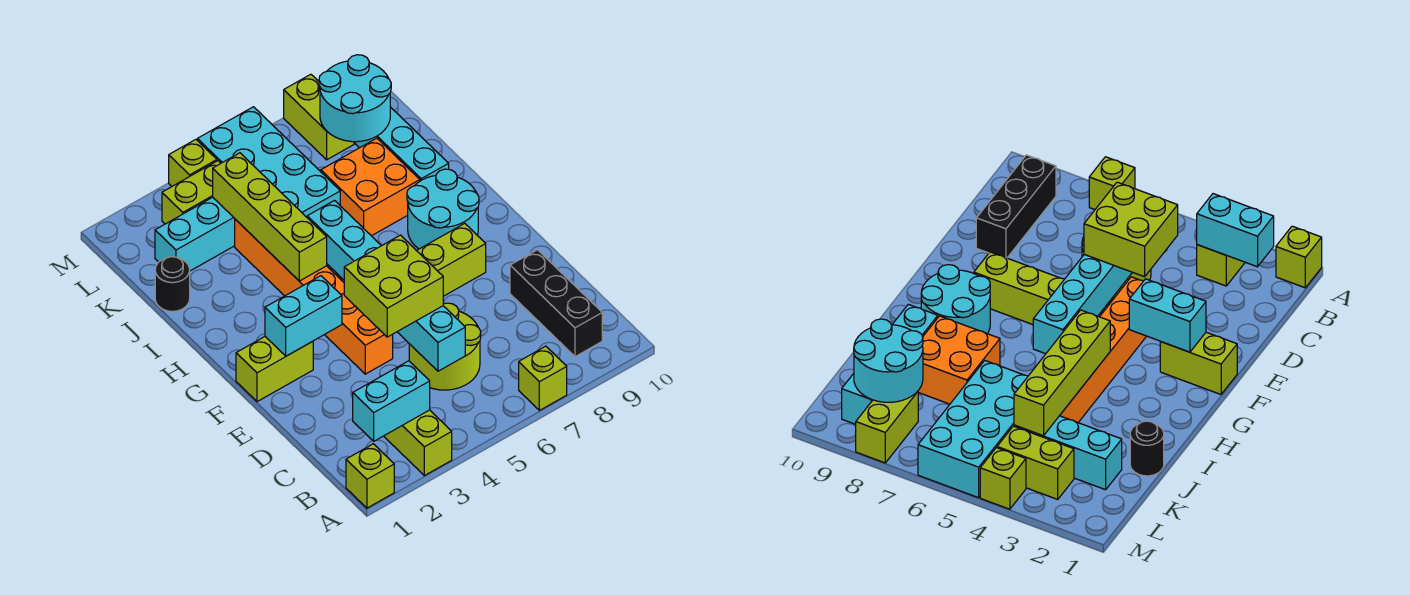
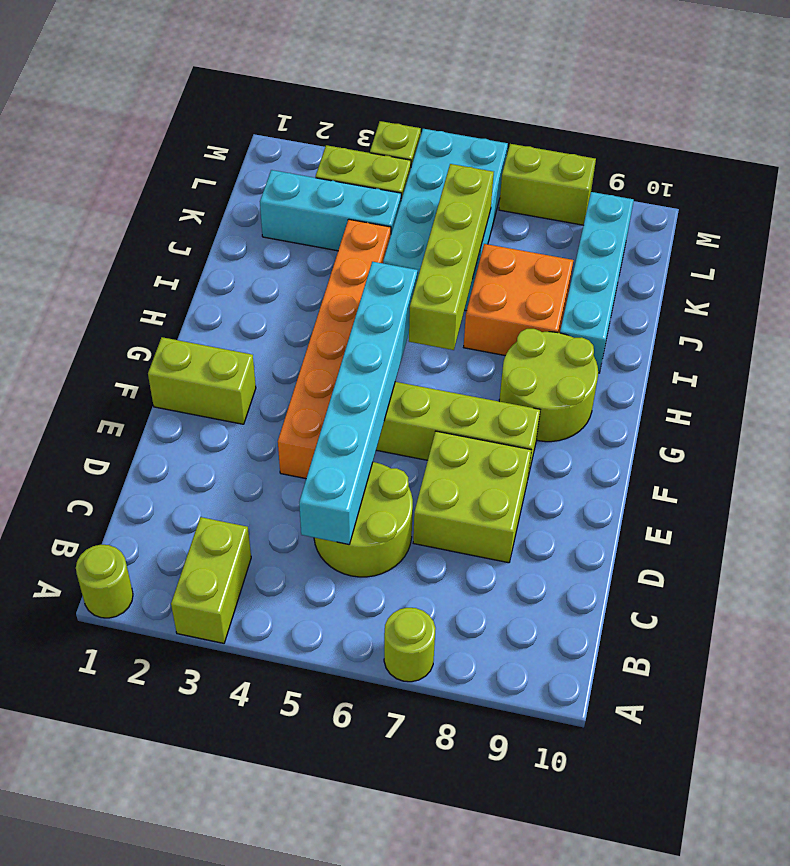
lime 1x1 brick [346,444,394,508] -> lime 1x1 round brick [76,545,133,618]
lime 1x1 brick [519,346,567,410] -> lime 1x1 round brick [384,608,436,682]
cyan 1x2 brick [353,361,430,441] -> none
black 1x3 brick [510,250,602,357] -> none
lime 2x2 brick [344,235,443,337] -> lime 2x2 brick moved to [413,431,531,563]
cyan 1x2 brick [265,276,342,356] -> none
cyan 2x2 round brick [407,169,479,249] -> lime 2x2 round brick [499,329,598,442]
lime 1x4 brick [213,153,327,281] -> lime 1x4 brick moved to [409,164,494,350]
black 1x1 round brick [155,257,190,311] -> none
cyan 2x2 round brick [319,55,391,142] -> none
lime 1x2 brick [284,74,354,160] -> lime 1x2 brick turned to [499,144,596,225]

